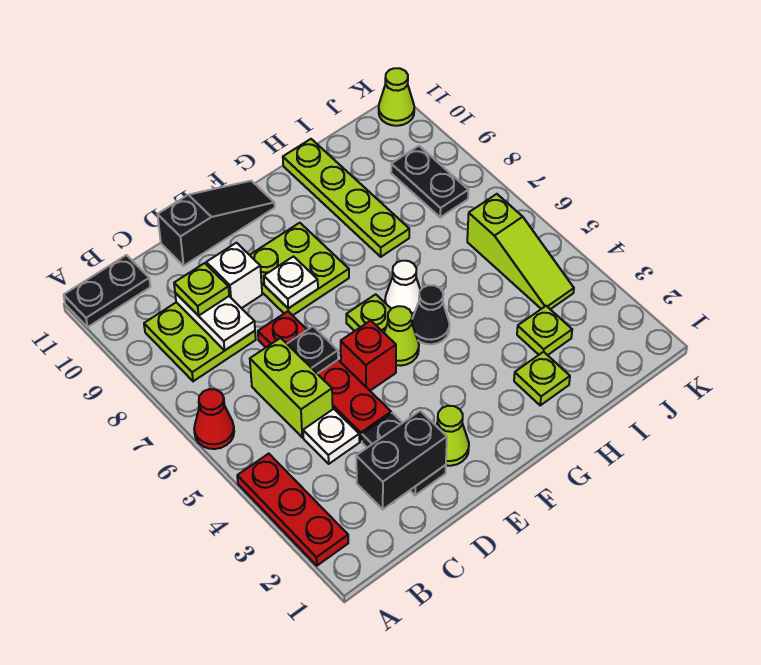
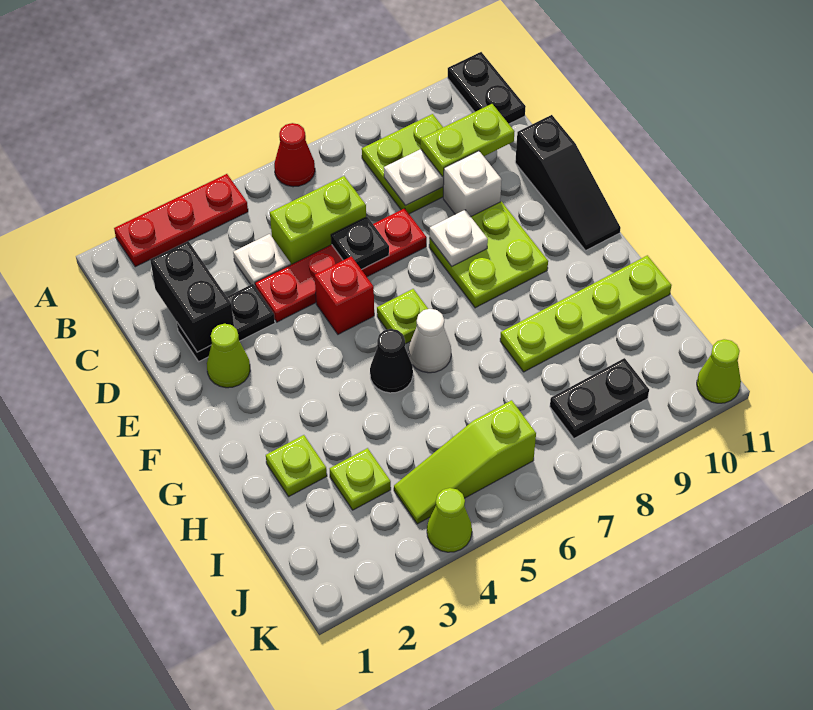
lime 1x1 plate [174,263,229,316] -> lime 1x2 plate [421,104,514,176]
lime 1x1 cone [384,306,419,366] -> lime 1x1 cone moved to [427,488,472,552]

